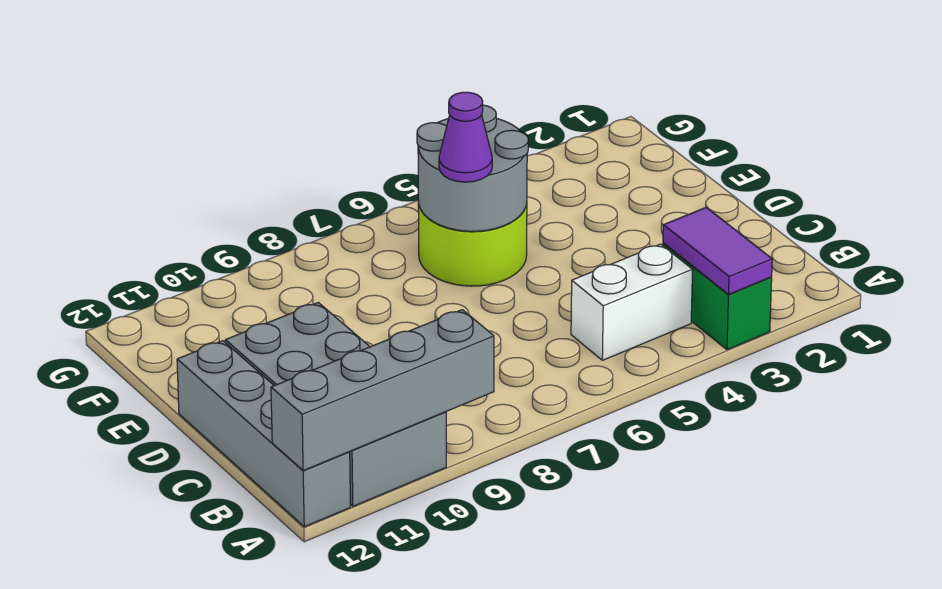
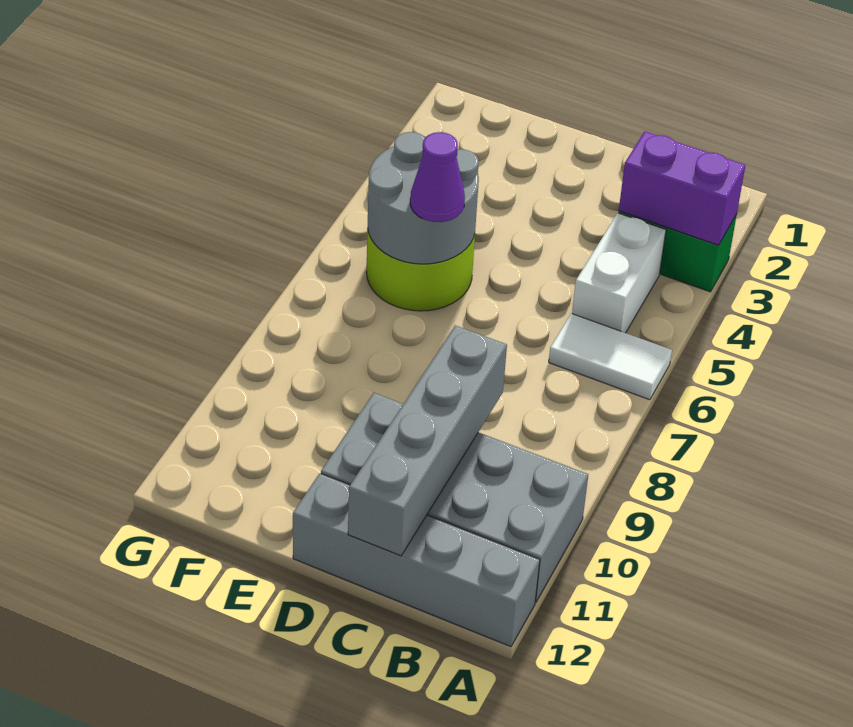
purple 1x2 tile [663,207,772,294] -> purple 1x2 brick [619,131,745,245]
none -> white 1x2 tile [549,314,672,400]
grey 1x4 brick [271,310,494,470] -> grey 1x4 brick moved to [348,325,507,556]

